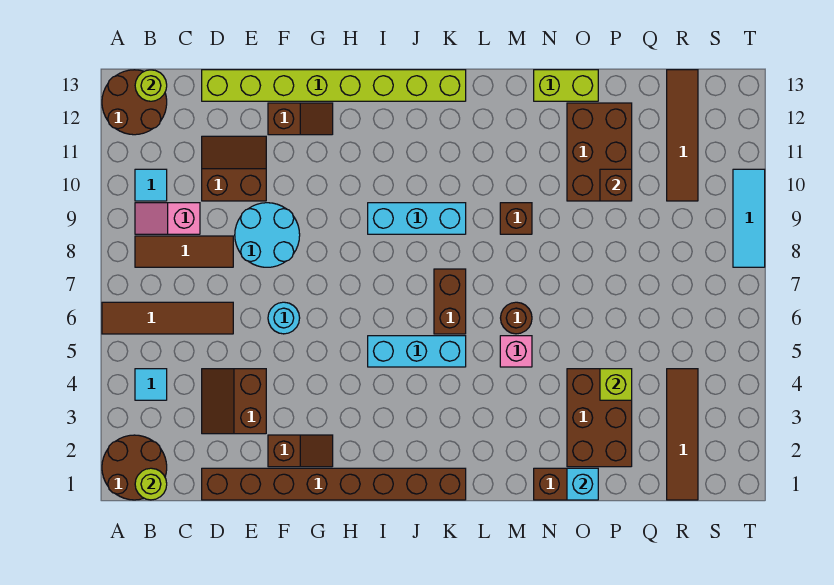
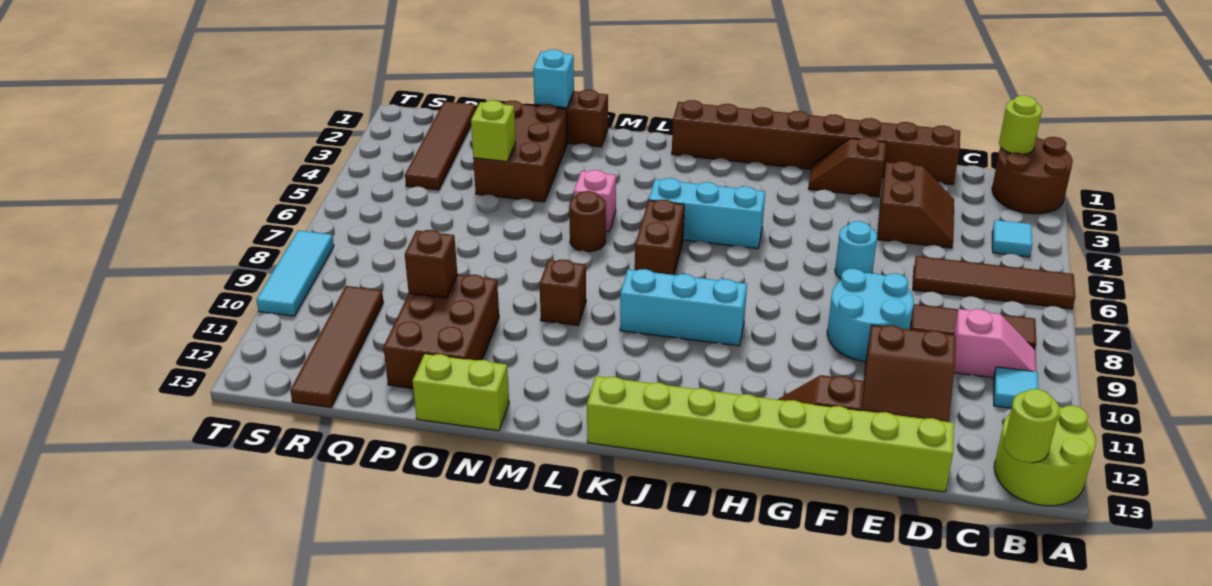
brown 2x2 round brick [102,70,167,135] -> lime 2x2 round brick [994,405,1096,506]

